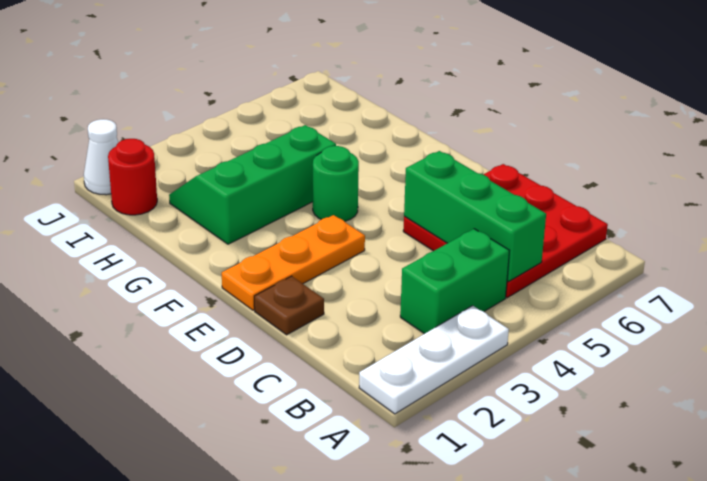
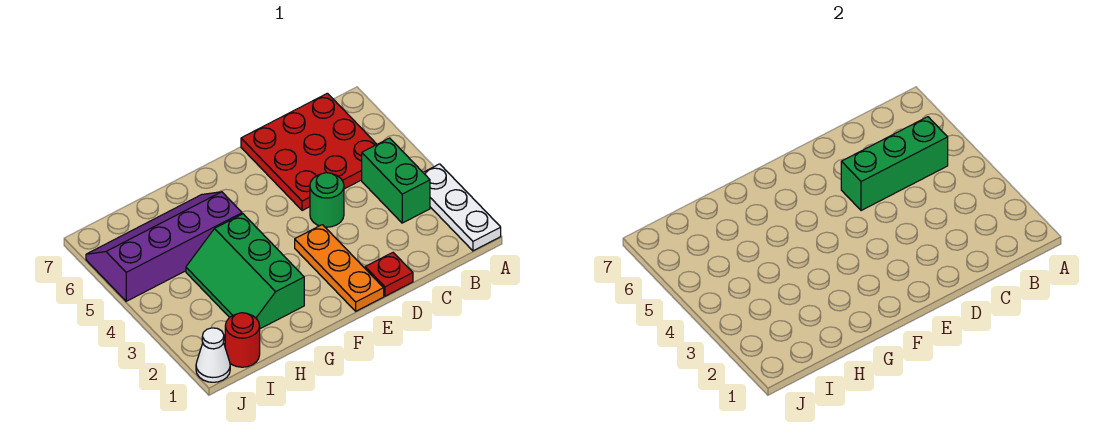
brown 1x1 plate [254,276,324,335] -> red 1x1 plate [365,253,413,296]
green 1x1 round brick [313,146,359,221] -> green 1x1 round brick moved to [310,173,344,227]
none -> purple 2x4 slope [86,192,242,301]

